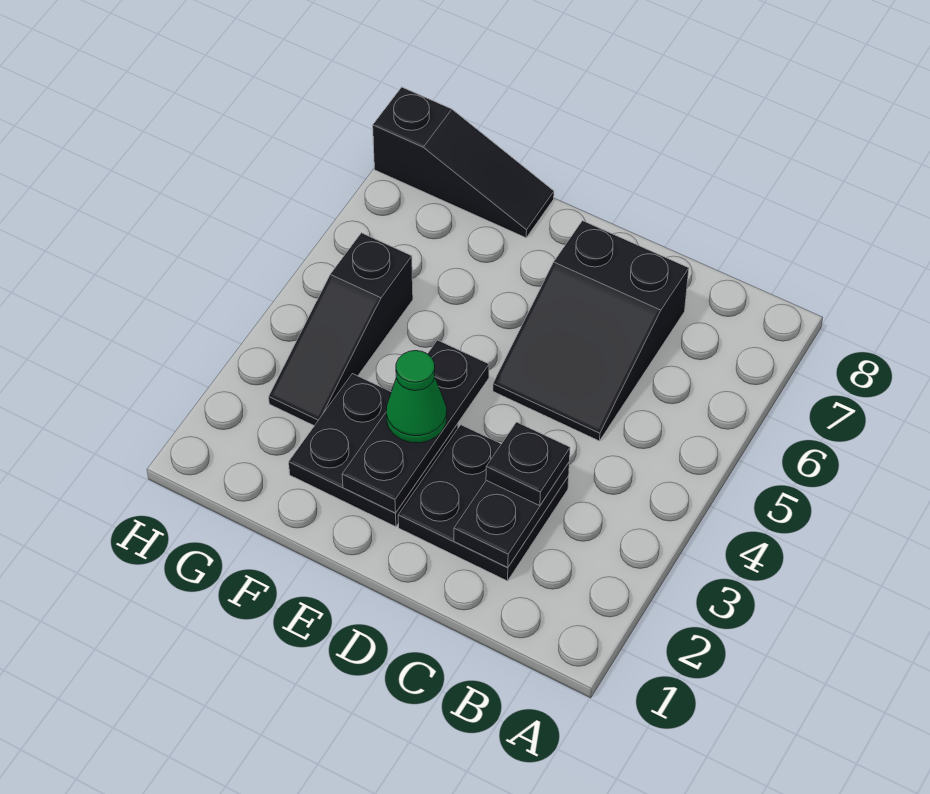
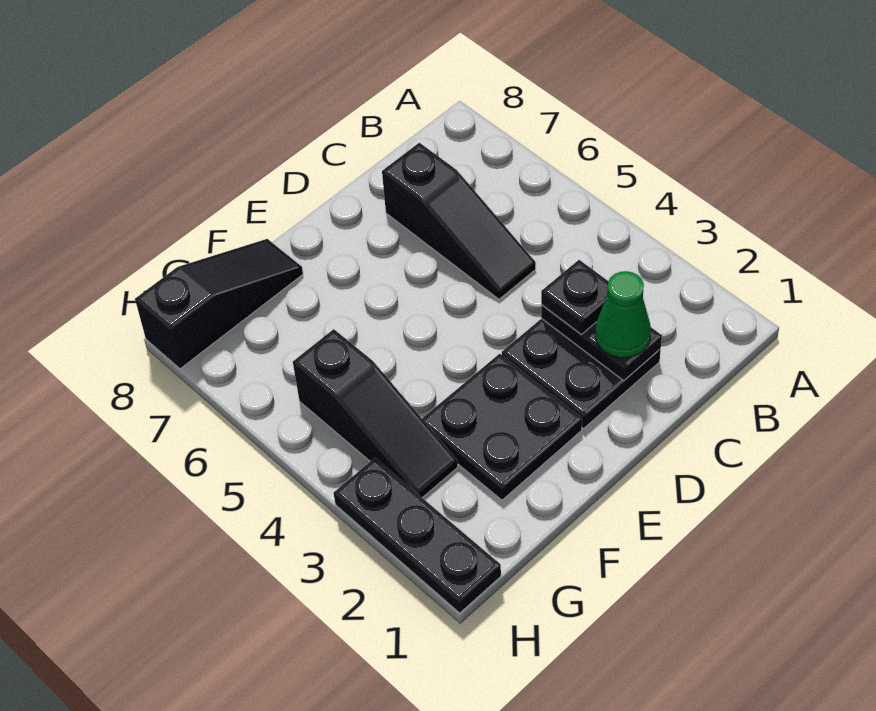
black 2x3 slope [493,221,689,441] -> black 1x3 slope [382,143,536,299]
black 1x3 plate [342,340,489,513] -> black 1x3 plate moved to [334,458,501,613]
green 1x1 cone [386,351,447,443] -> green 1x1 cone moved to [595,271,651,358]

